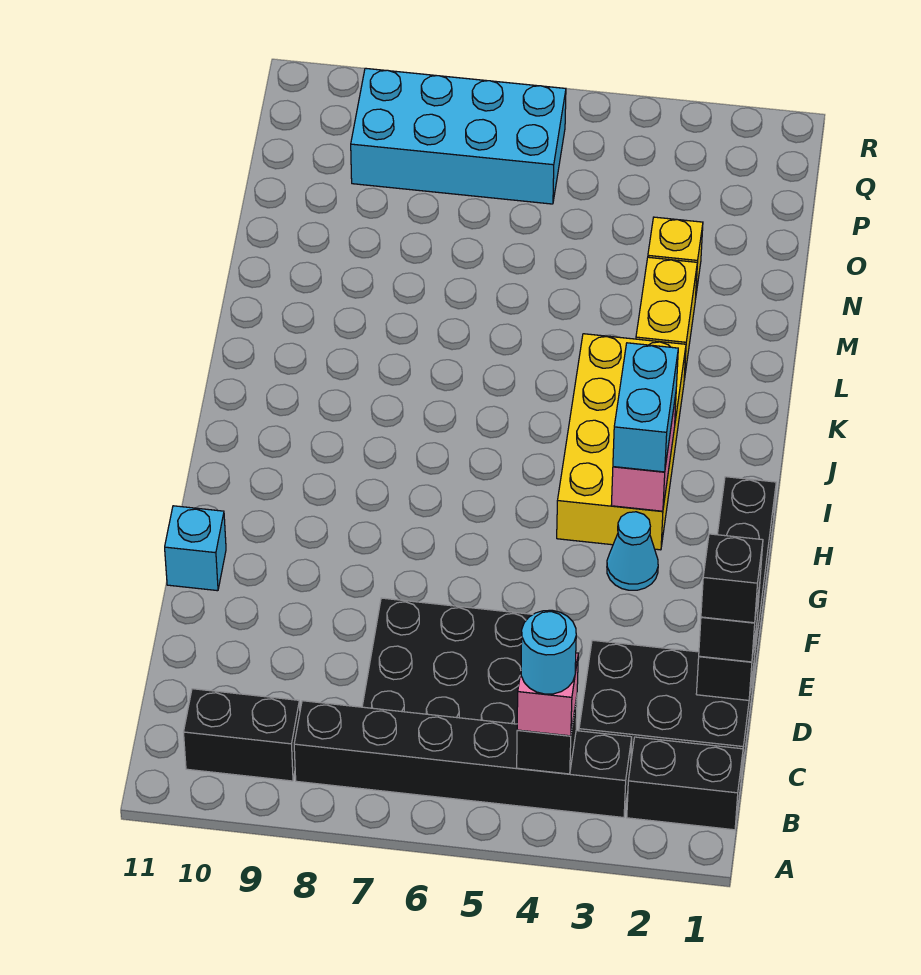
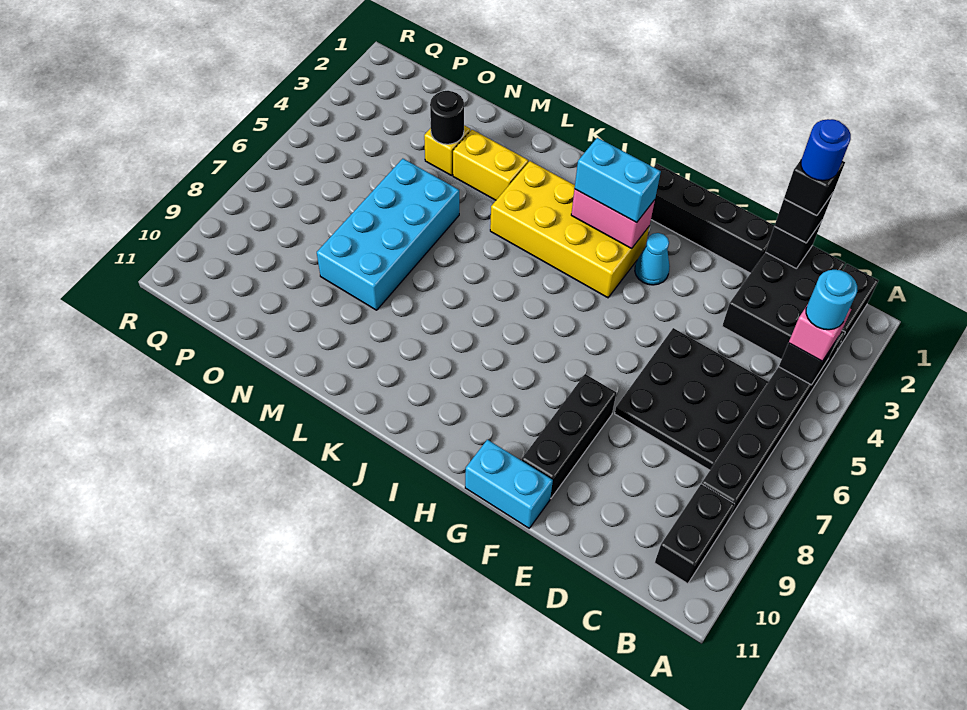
none -> blue 1x1 round brick [801,119,851,181]
none -> black 1x3 brick [522,374,617,498]
cyan 1x1 brick [165,506,226,591] -> cyan 1x2 brick [465,440,553,528]
none -> black 1x1 round brick [430,91,464,144]
cyan 2x4 brick [351,68,566,204] -> cyan 2x4 brick moved to [317,159,459,310]

